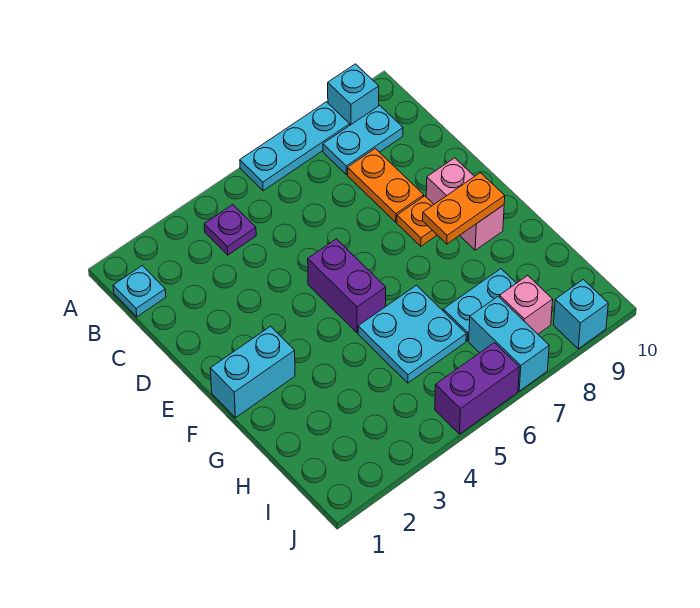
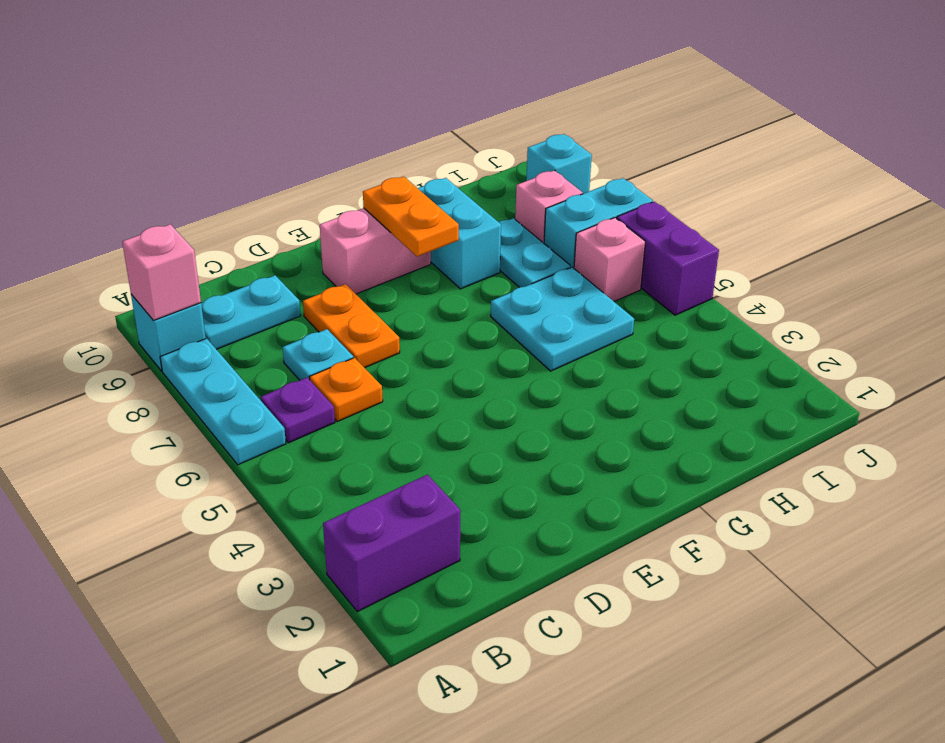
none -> pink 1x1 brick [122,224,201,321]
cyan 1x1 plate [113,266,166,317] -> cyan 1x1 plate moved to [283,329,353,380]
purple 1x1 plate [204,205,256,255] -> purple 1x1 plate moved to [261,378,335,443]
cyan 1x2 plate [323,106,403,174] -> cyan 1x2 plate turned to [201,275,301,349]
orange 1x2 plate [348,149,424,222] -> orange 1x2 plate turned to [303,284,400,368]
purple 1x2 brick [308,239,386,333] -> purple 1x2 brick moved to [323,475,460,612]
orange 1x1 plate [397,196,437,246] -> orange 1x1 plate moved to [310,358,383,422]
cyan 1x2 brick [210,326,295,418] -> cyan 1x2 brick moved to [418,178,501,289]
none -> pink 1x1 brick [574,218,645,301]

